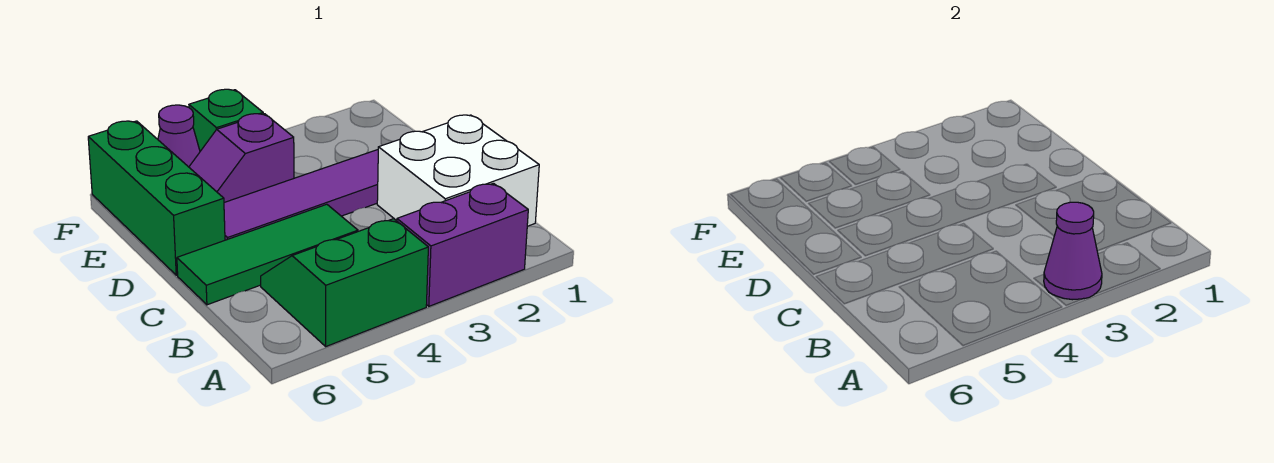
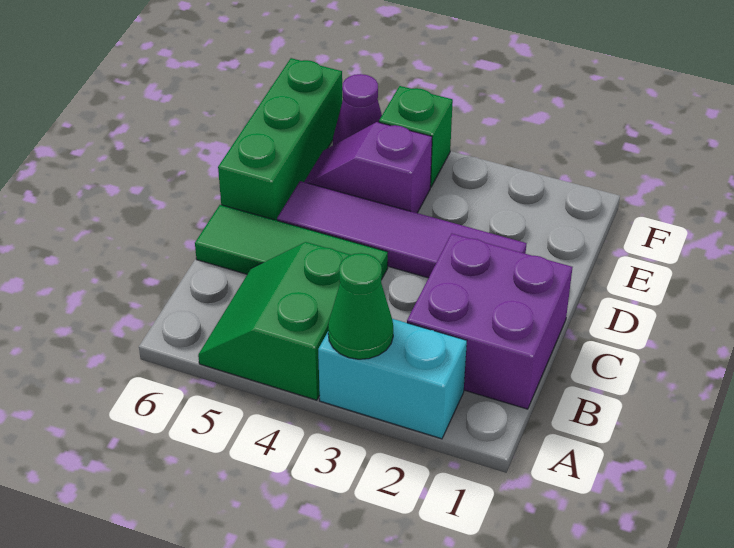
purple 1x2 brick [397,183,528,306] -> cyan 1x2 brick [318,319,467,439]
purple 1x1 cone [1044,202,1102,300] -> green 1x1 cone [328,253,393,359]
green 2x2 slope [261,219,428,346] -> green 2x2 slope turned to [198,242,350,400]
white 2x2 brick [377,115,539,226] -> purple 2x2 brick [407,234,572,409]

